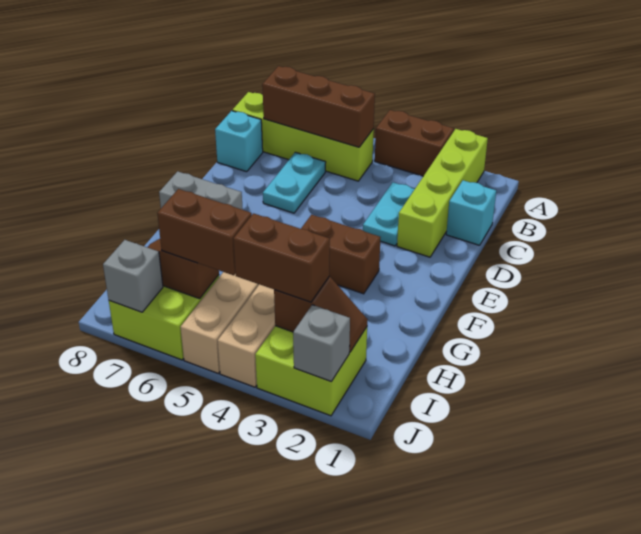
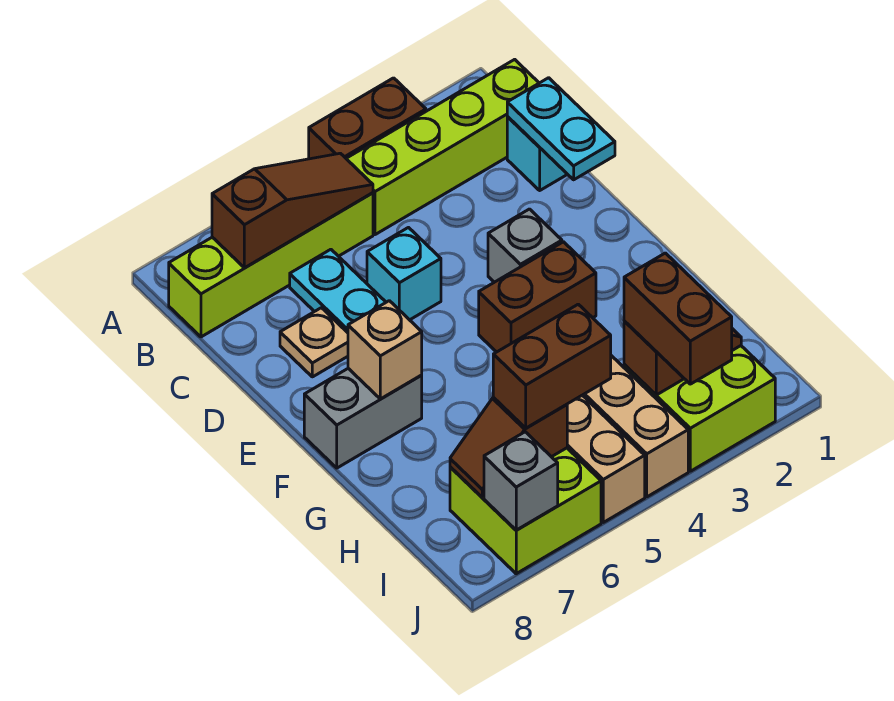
lime 1x4 brick [397,129,488,257] -> lime 1x4 brick turned to [346,59,539,235]
brown 1x3 brick [262,66,375,147] -> brown 1x3 slope [212,153,373,268]
cyan 1x2 plate [363,182,415,246] -> cyan 1x2 plate moved to [507,78,615,180]
cyan 1x1 brick [215,111,263,172] -> cyan 1x1 brick moved to [367,228,441,320]
none -> tan 1x1 plate [280,308,348,377]
none -> tan 1x1 brick [348,301,422,399]
brown 1x2 brick [233,213,330,302] -> brown 1x2 brick turned to [624,253,732,384]
grey 1x1 brick [293,305,350,381] -> grey 1x1 brick moved to [488,209,562,282]

